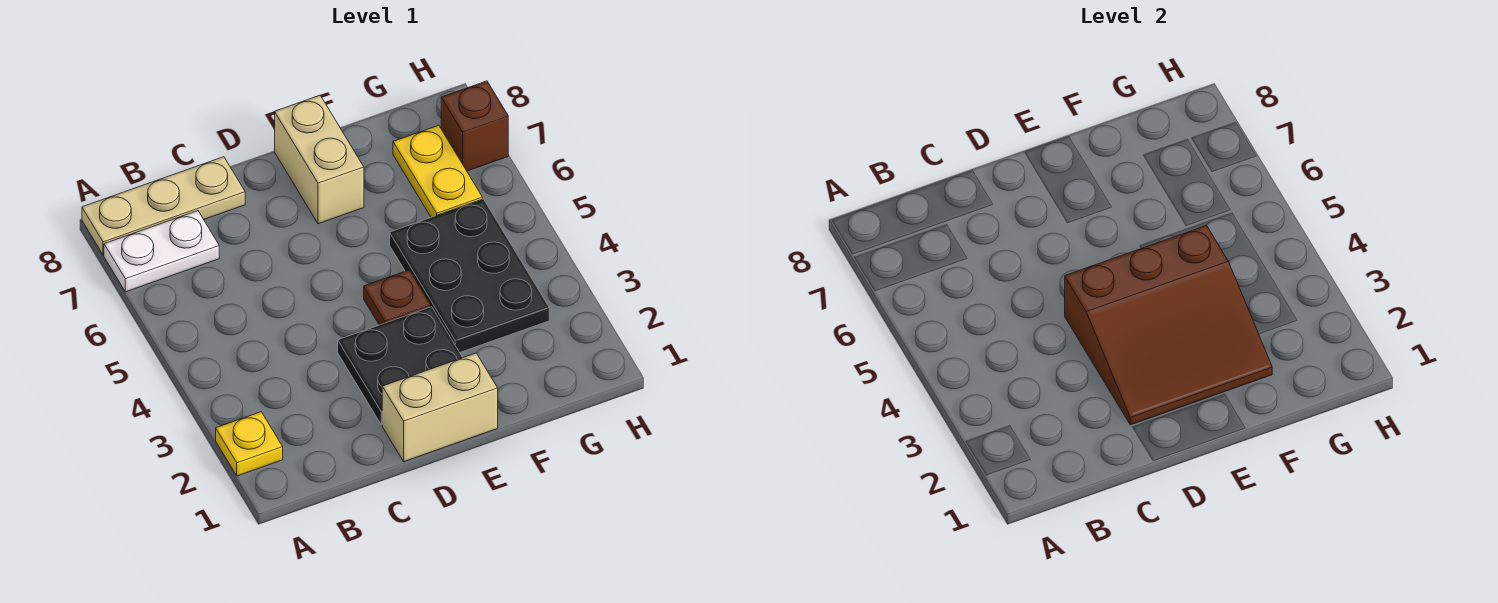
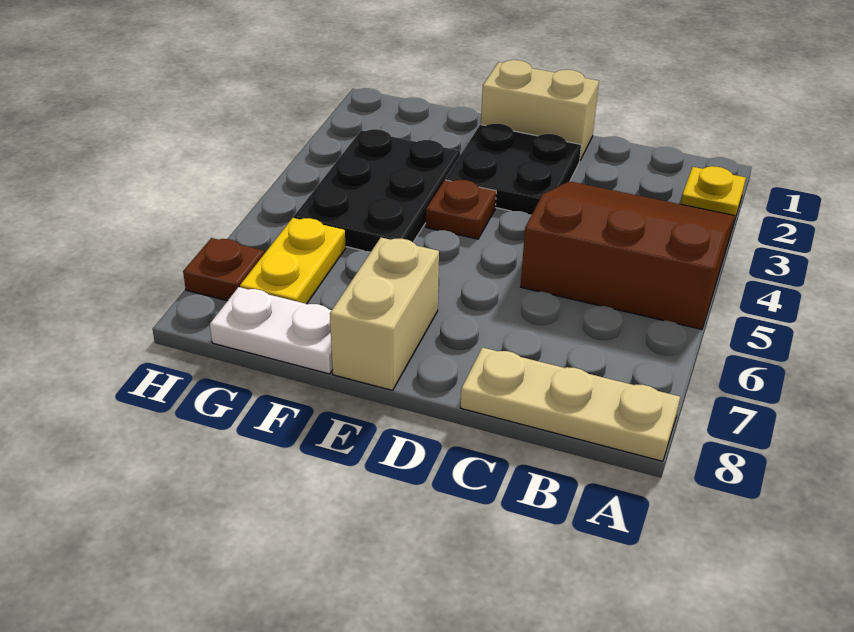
white 1x2 plate [104,211,219,292] -> white 1x2 plate moved to [210,287,333,374]
brown 3x3 slope [1065,225,1272,425] -> brown 3x3 slope moved to [521,181,735,329]
brown 1x1 brick [441,81,508,171] -> brown 1x1 plate [183,238,264,301]

